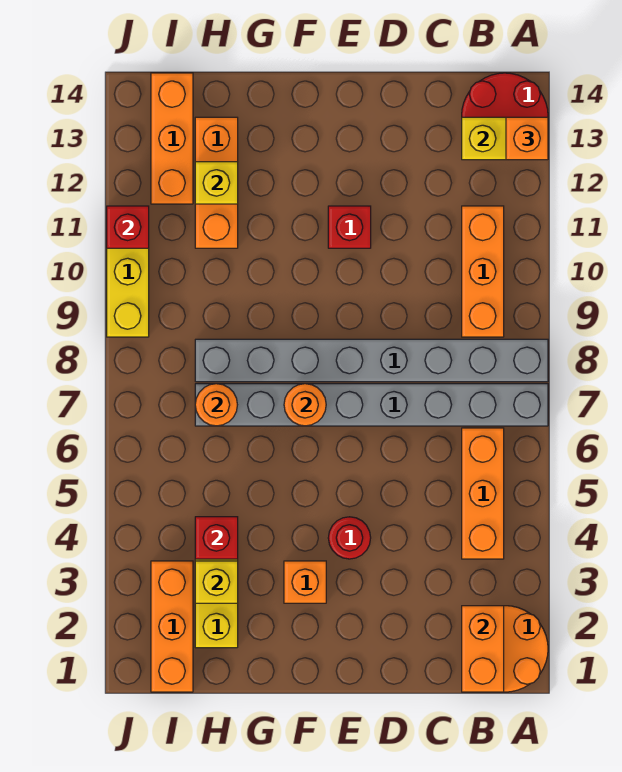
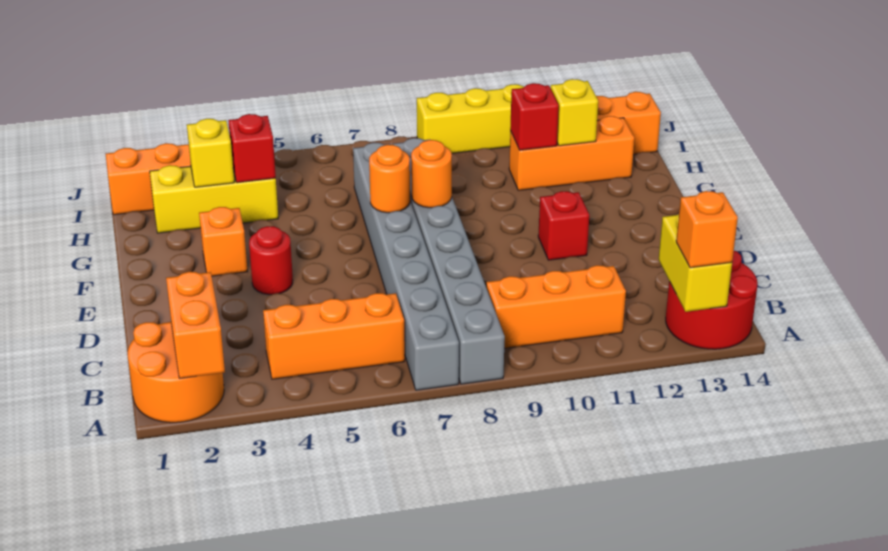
orange 1x2 brick [462,606,504,692] -> orange 1x2 brick turned to [166,272,225,378]
orange 1x1 round brick [195,384,237,426] -> orange 1x1 round brick moved to [411,140,452,208]
red 1x1 brick [107,206,149,248] -> red 1x1 brick moved to [510,83,559,150]

